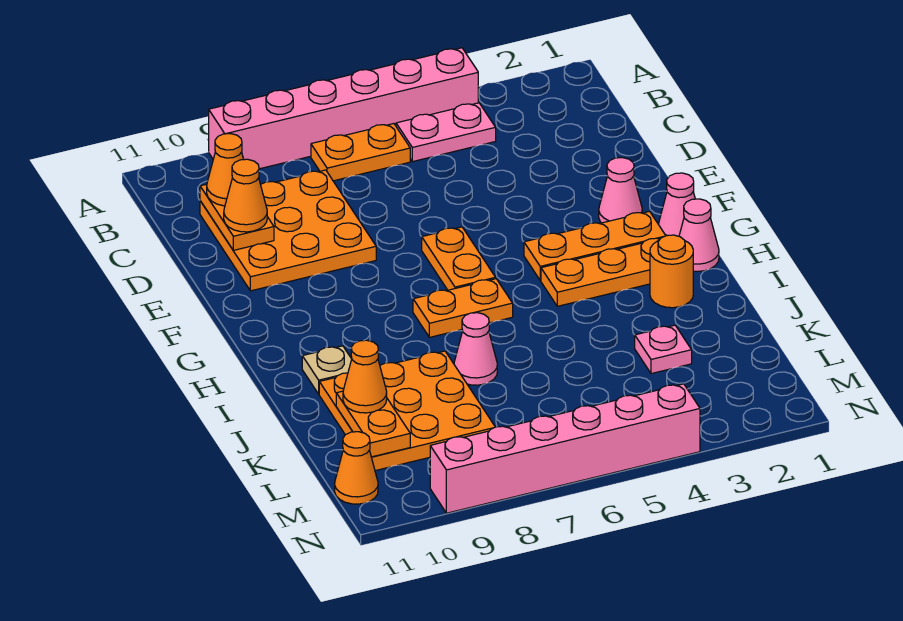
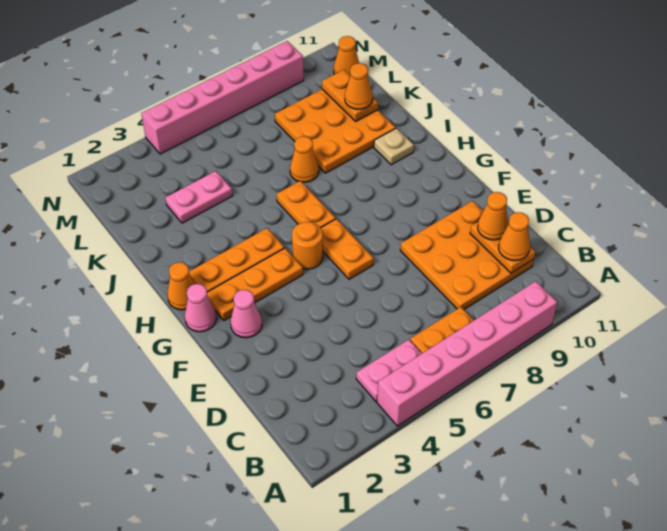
pink 1x1 cone [679,199,719,271] -> orange 1x1 cone [167,262,195,310]
orange 1x2 plate [413,279,513,337] -> orange 1x2 plate turned to [277,181,336,228]
orange 1x1 round brick [650,235,693,308] -> orange 1x1 round brick moved to [292,222,323,269]
pink 1x1 cone [454,313,497,385] -> orange 1x1 cone [290,136,319,182]
pink 1x1 plate [635,325,692,374] -> pink 1x2 plate [165,171,233,223]

